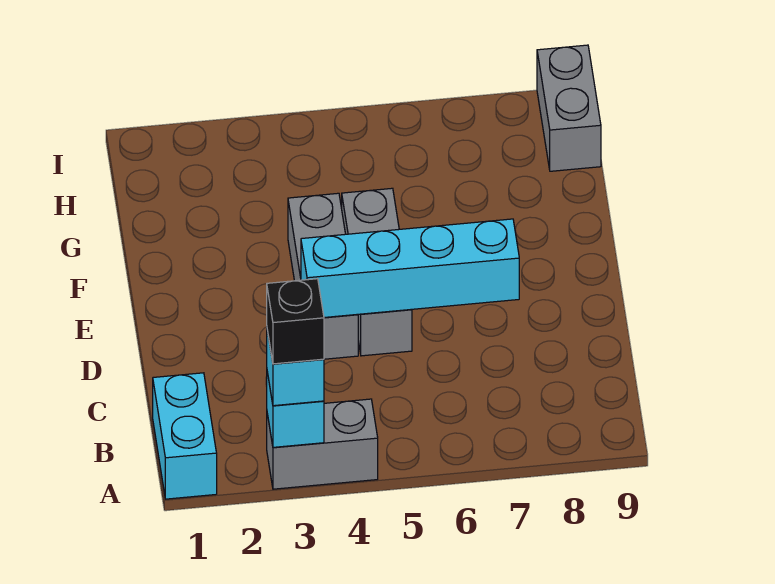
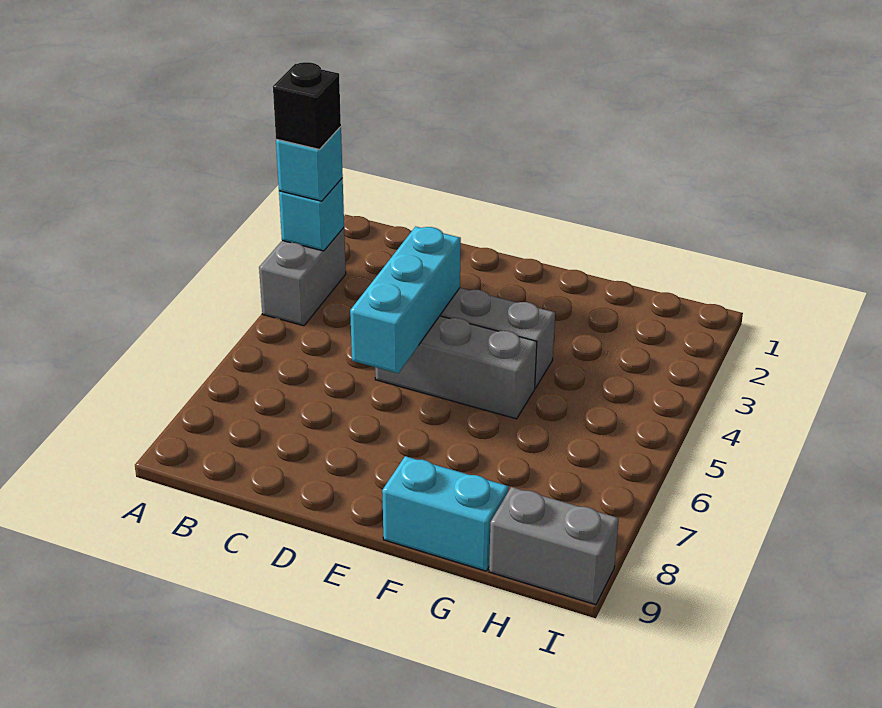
cyan 1x2 brick [153,373,217,499] -> cyan 1x2 brick moved to [382,456,509,571]
cyan 1x4 brick [301,219,519,317] -> cyan 1x3 brick [350,227,461,373]

